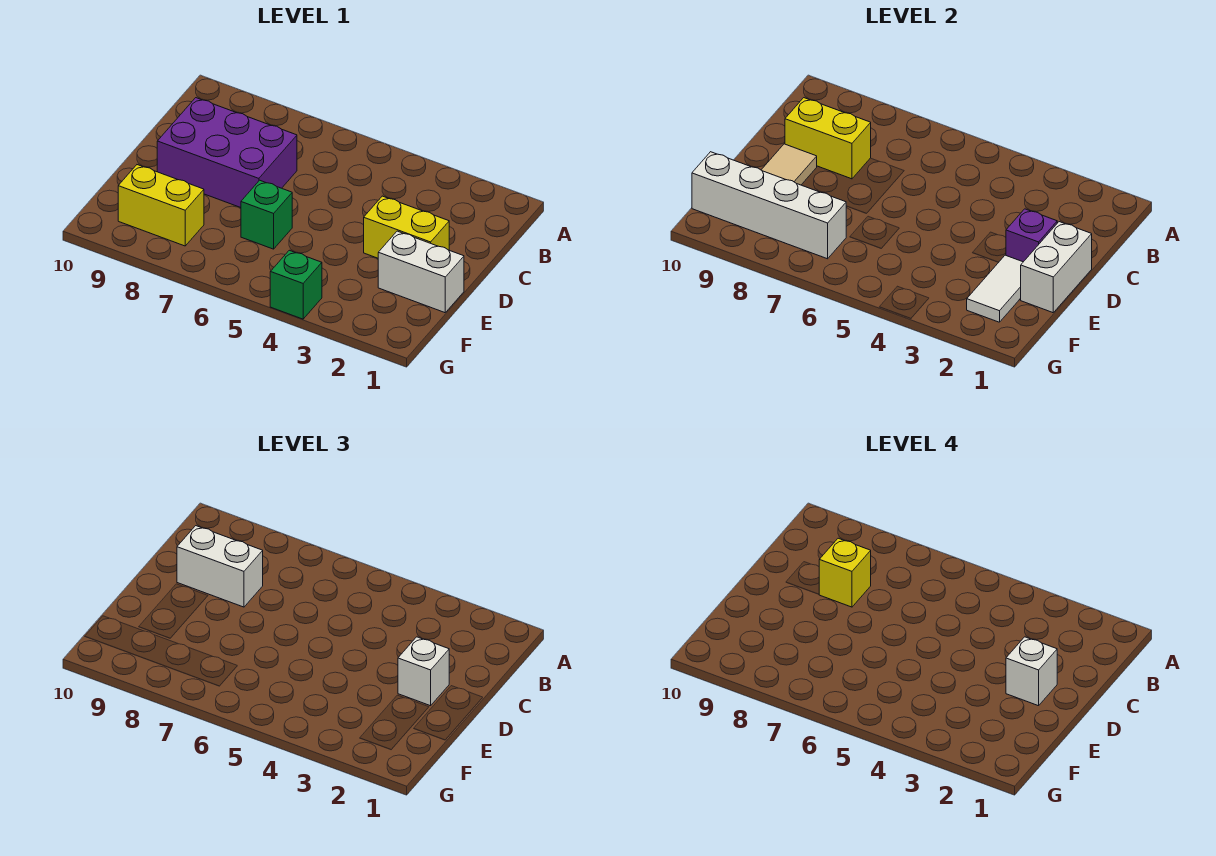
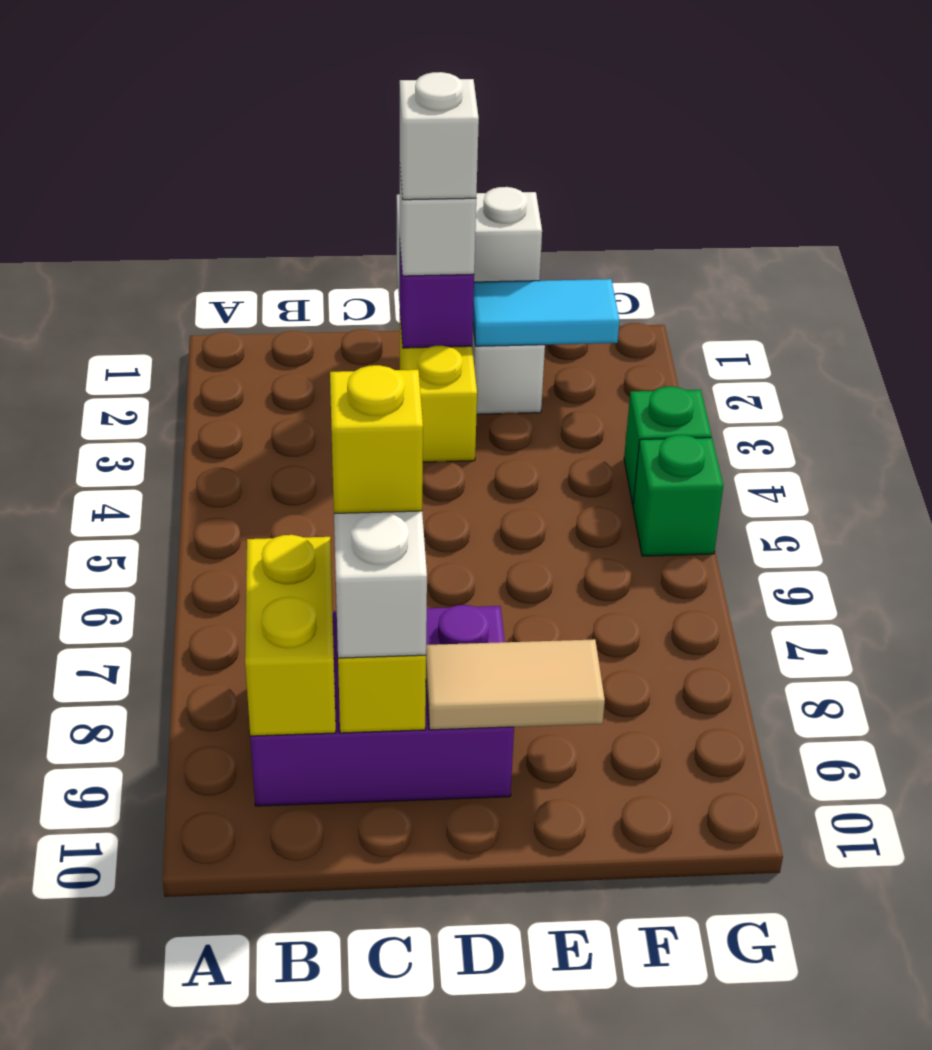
purple 2x3 brick [157,98,297,208] -> purple 2x3 brick turned to [250,605,514,806]
white 1x2 tile [967,255,1023,322] -> cyan 1x2 tile [473,279,619,346]
green 1x1 brick [241,180,292,249] -> green 1x1 brick moved to [633,435,723,556]
white 1x4 brick [692,152,846,259] -> none
yellow 1x2 brick [118,165,204,246] -> yellow 1x2 brick moved to [245,535,336,736]

